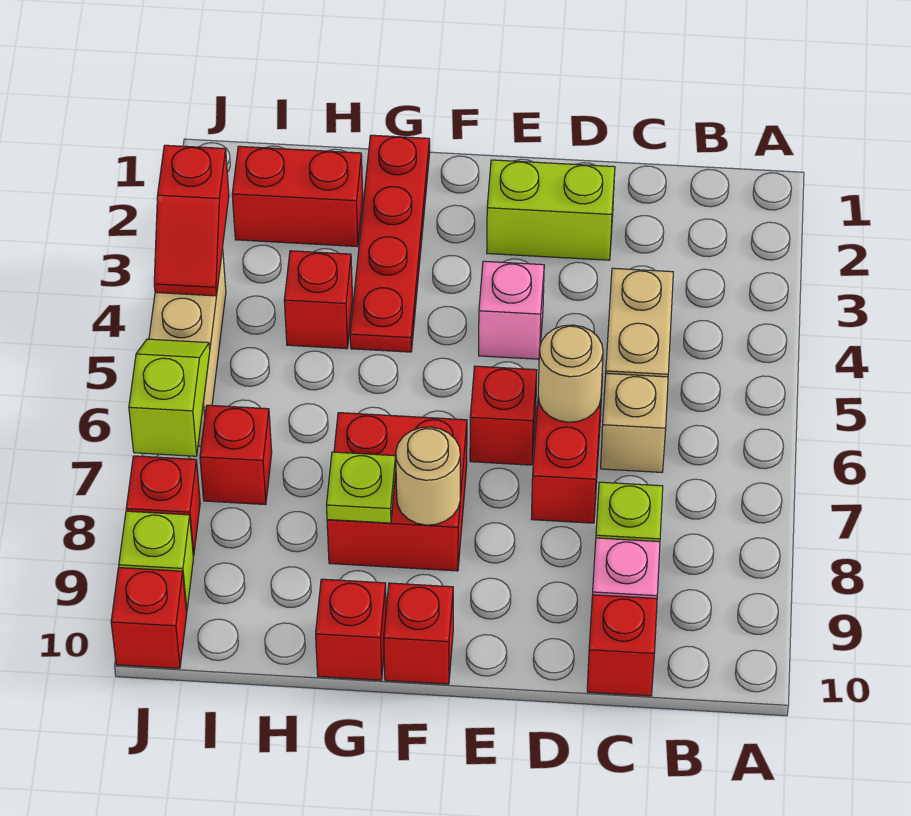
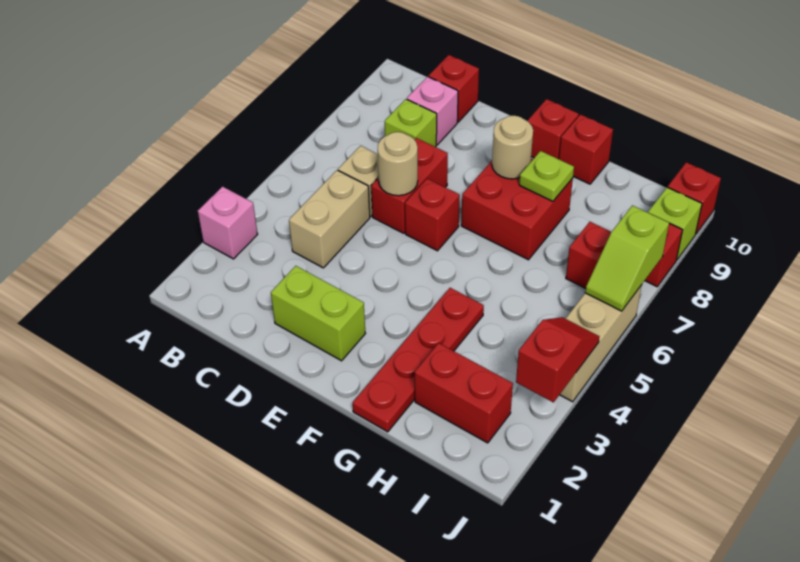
pink 1x1 brick [479,261,544,359] -> pink 1x1 brick moved to [198,187,258,259]
red 1x1 brick [284,251,353,349] -> none

